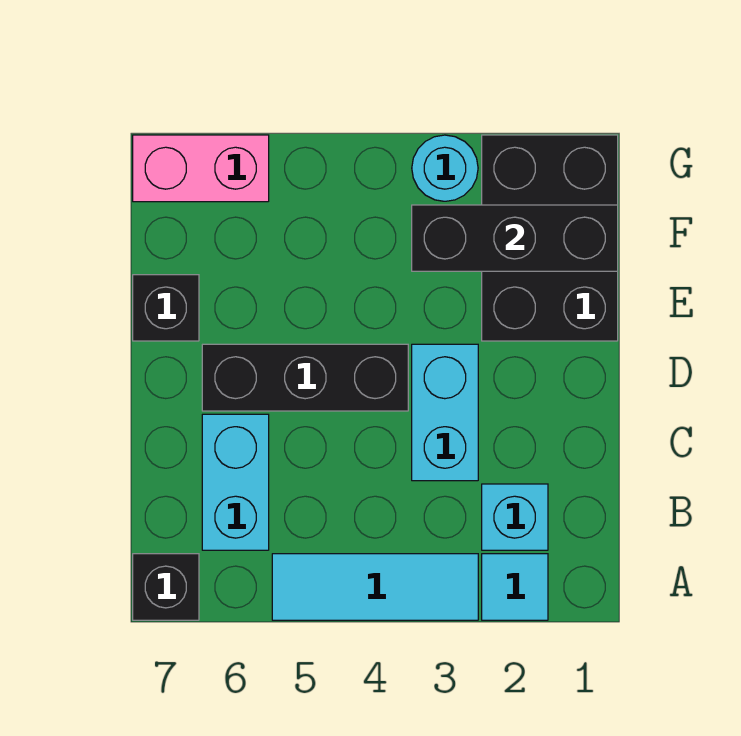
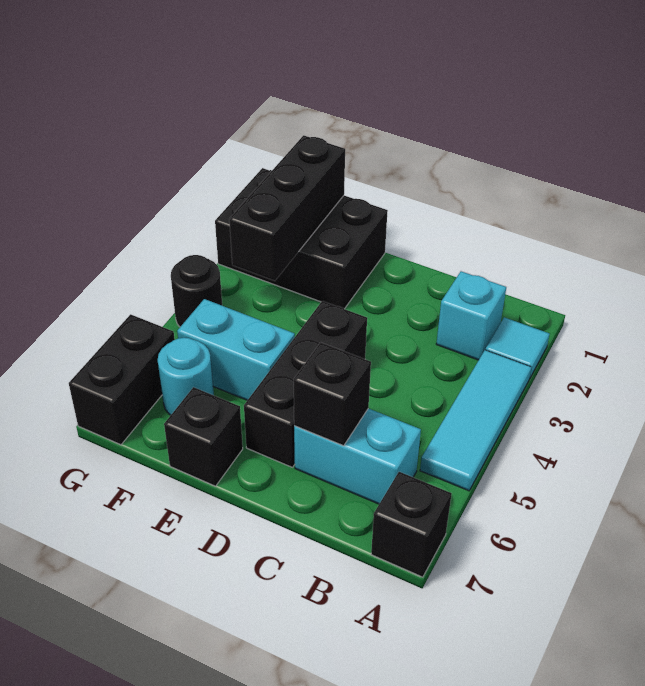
cyan 1x2 brick [412,344,478,481] -> cyan 1x2 brick moved to [177,299,295,400]
none -> black 1x1 brick [294,342,371,446]
cyan 1x1 round brick [412,135,478,201] -> cyan 1x1 round brick moved to [158,338,214,415]
none -> black 1x1 round brick [171,255,222,327]
pink 1x2 brick [133,135,269,202] -> black 1x2 brick [69,314,175,445]

